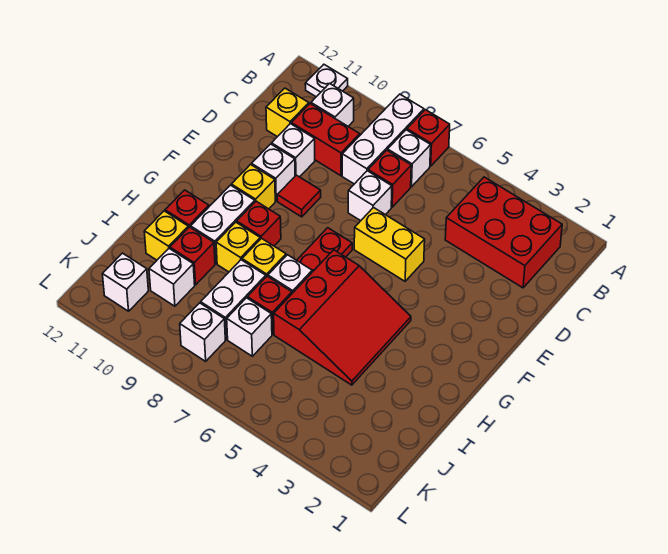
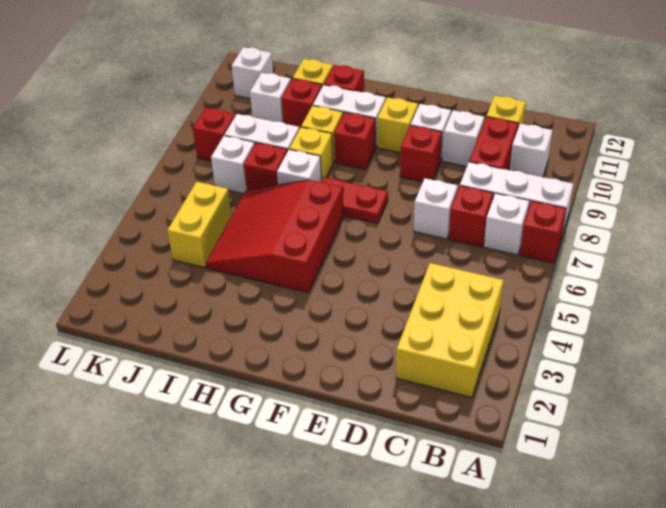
white 1x1 plate [305,65,348,97] -> none
red 2x3 brick [445,177,562,288] -> yellow 2x3 brick [396,263,504,397]
yellow 1x2 brick [354,208,425,281] -> yellow 1x2 brick moved to [168,182,232,268]
red 1x1 tile [277,175,321,217] -> red 1x1 brick [400,125,442,182]
red 3x3 slope [274,250,411,385] -> red 3x3 slope turned to [206,180,344,293]
white 1x1 brick [180,303,225,361] -> red 1x1 brick [193,107,236,161]

